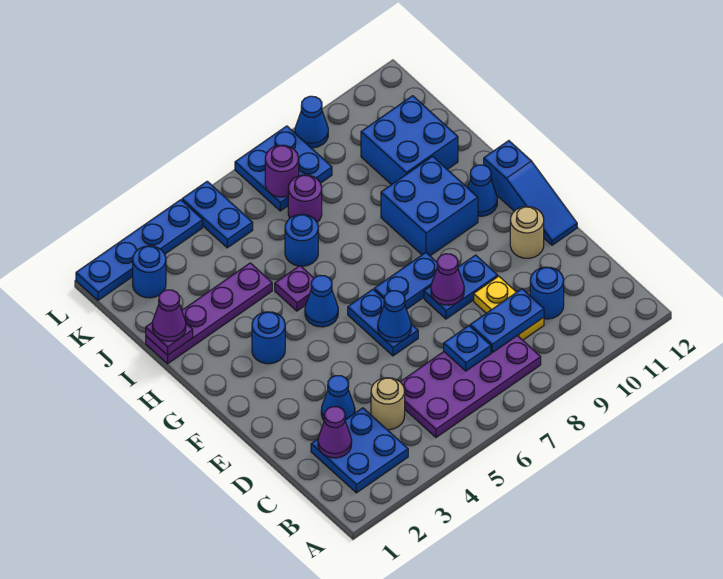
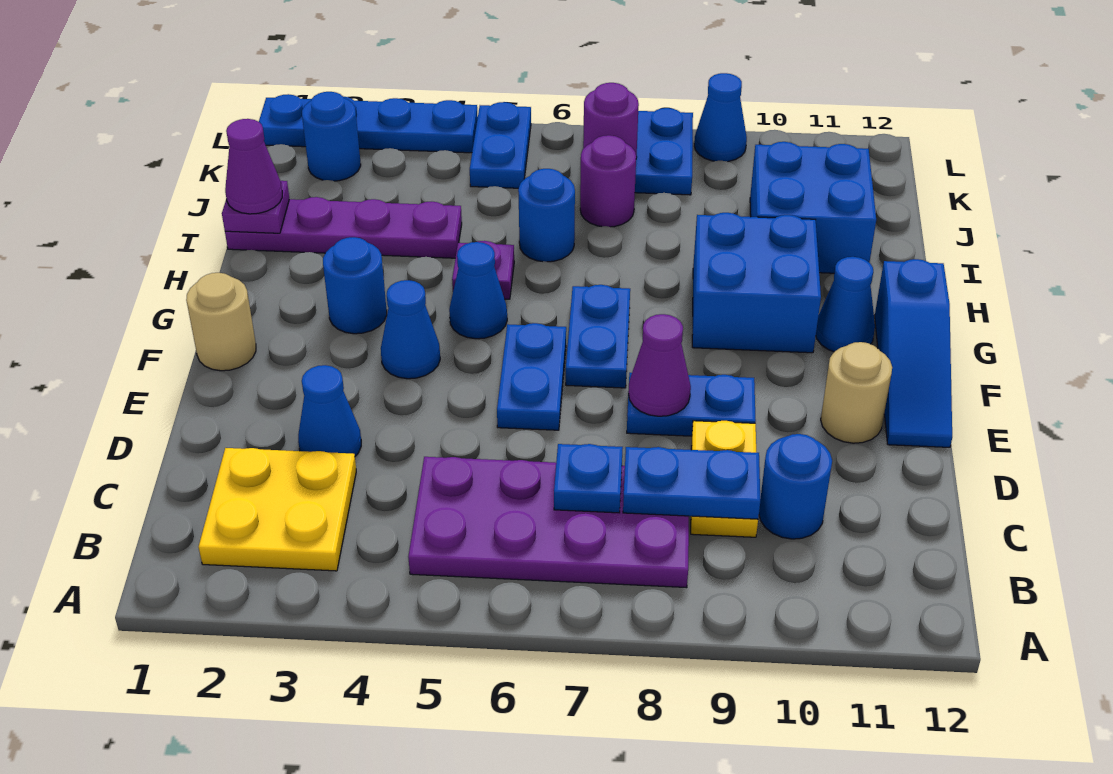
blue 2x2 plate [311,408,408,493] -> yellow 2x2 plate [199,448,356,571]
purple 1x1 cone [318,407,352,458] -> none
tan 1x1 round brick [371,378,405,430] -> tan 1x1 round brick moved to [186,273,256,371]
blue 1x1 cone [378,291,411,342] -> blue 1x1 cone moved to [381,280,440,379]
blue 1x2 plate [374,253,437,309] -> blue 1x2 plate turned to [566,285,630,388]

